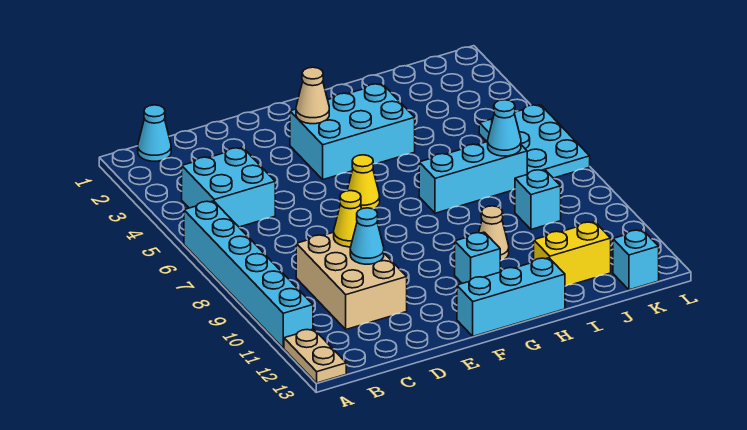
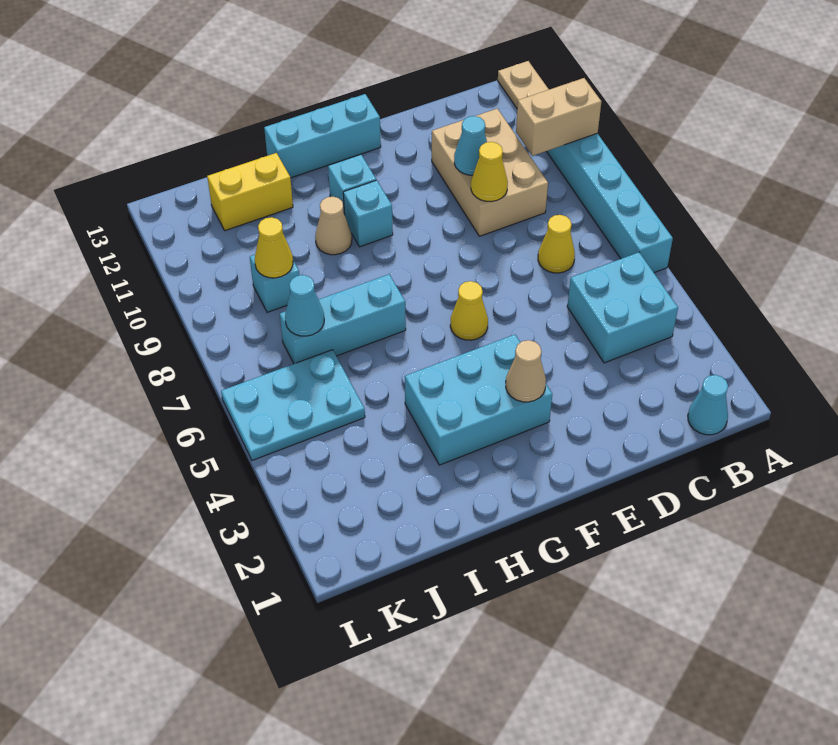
none -> tan 1x2 brick [516,78,602,156]
none -> yellow 1x1 cone [538,215,575,273]
none -> yellow 1x1 cone [255,217,293,278]
cyan 2x3 plate [479,105,590,178] -> cyan 2x3 plate turned to [221,350,365,460]
cyan 1x1 brick [613,230,659,290] -> cyan 1x1 brick moved to [343,180,393,247]

